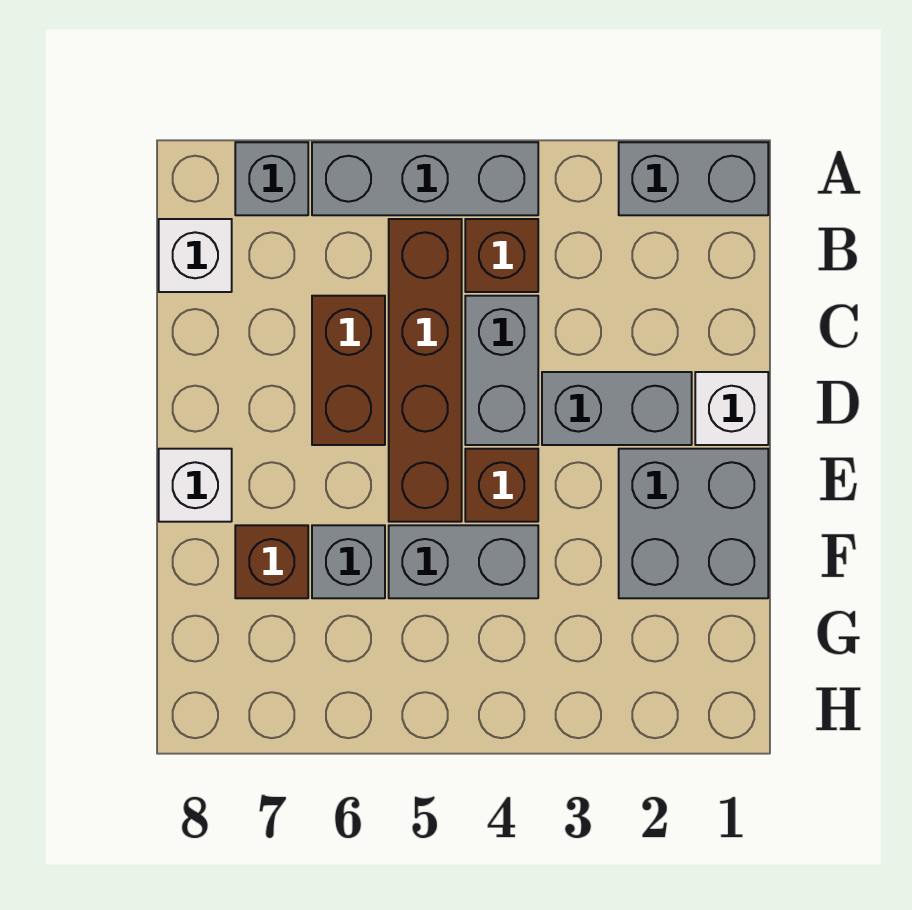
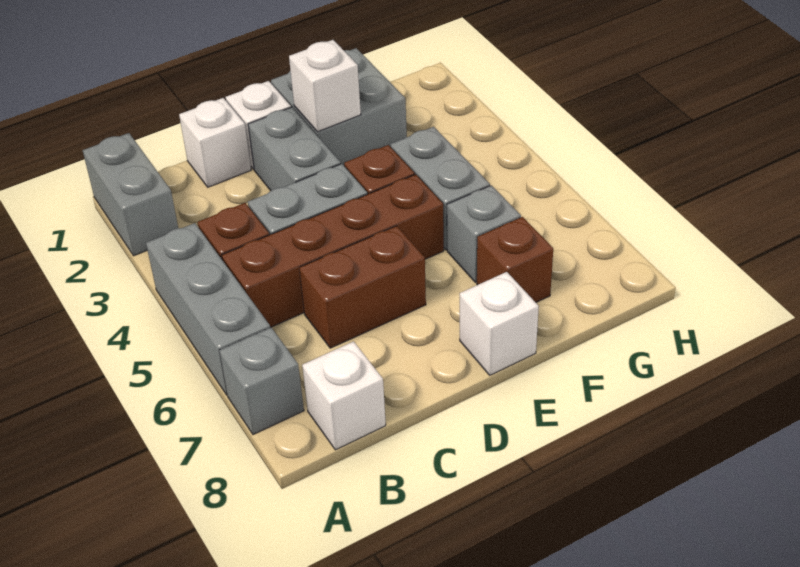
none -> white 1x1 brick [179,98,251,187]
none -> white 1x1 brick [289,40,361,132]

